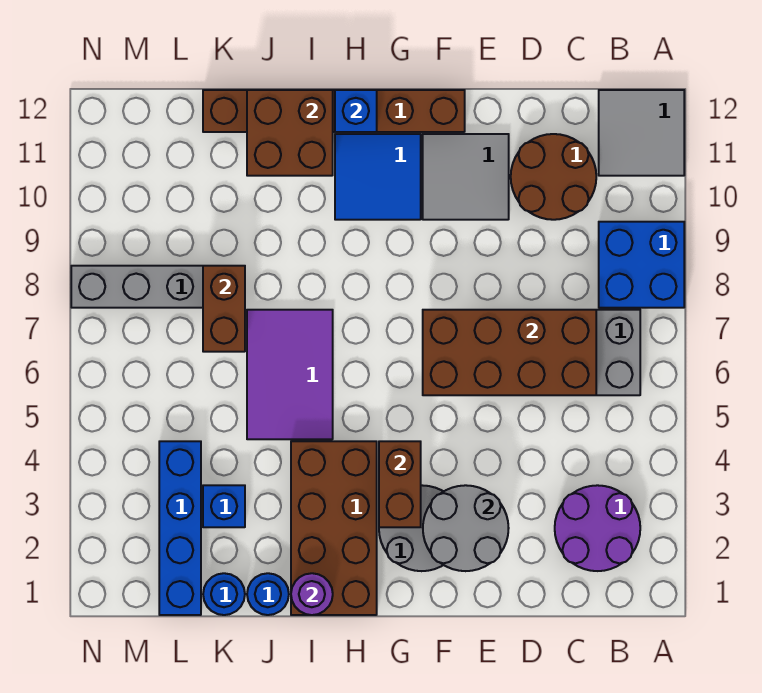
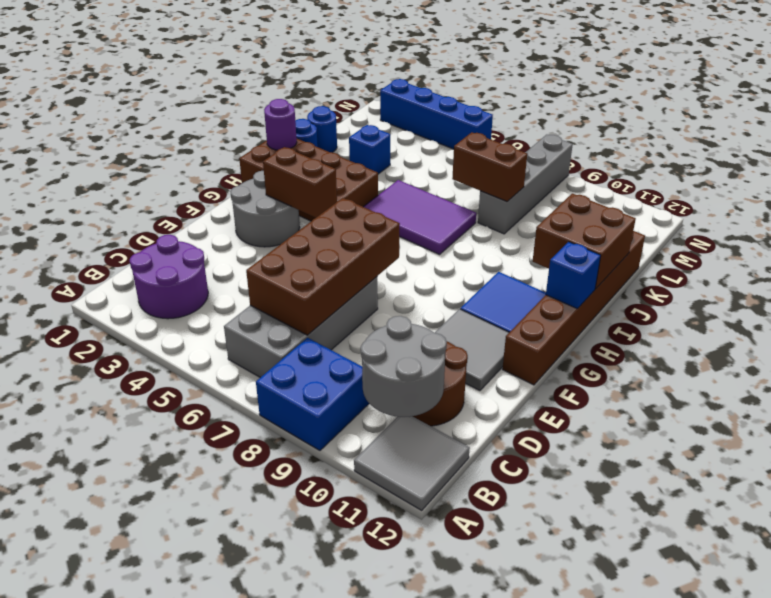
grey 2x2 round brick [423,485,509,571] -> grey 2x2 round brick moved to [361,316,447,417]
blue 1x4 brick [159,441,201,615] -> blue 1x4 brick moved to [380,79,493,149]

